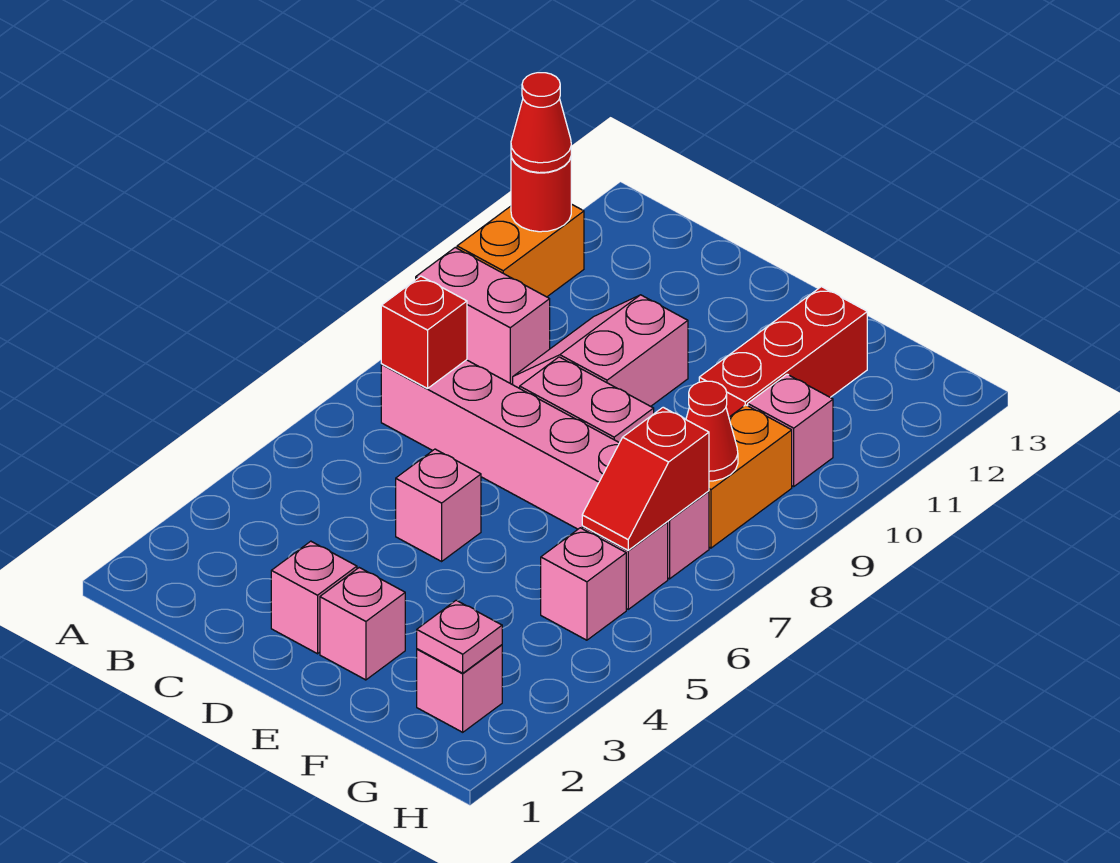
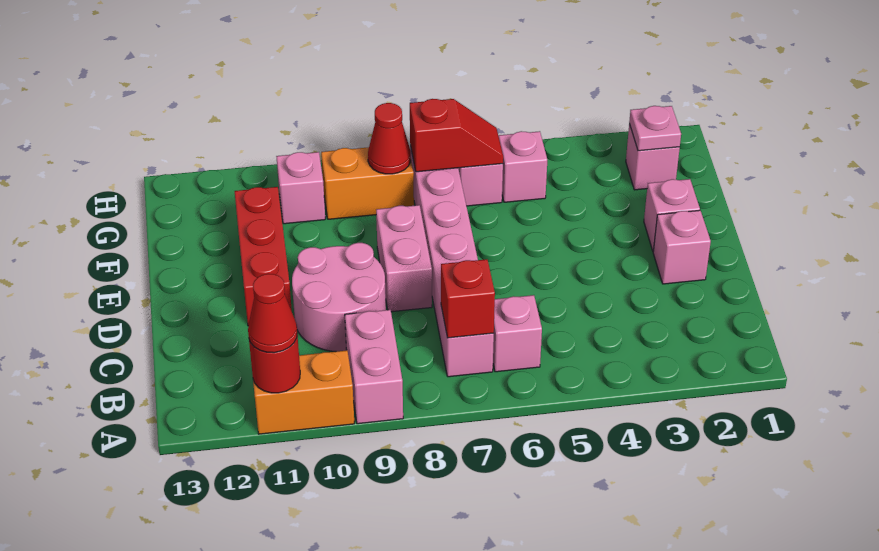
pink 2x2 slope [513,295,688,406] -> pink 2x2 round brick [292,243,386,352]
pink 1x1 brick [396,449,481,561] -> pink 1x1 brick moved to [493,295,542,372]
red 1x3 brick [699,287,867,417] -> red 1x3 brick turned to [235,187,292,326]

